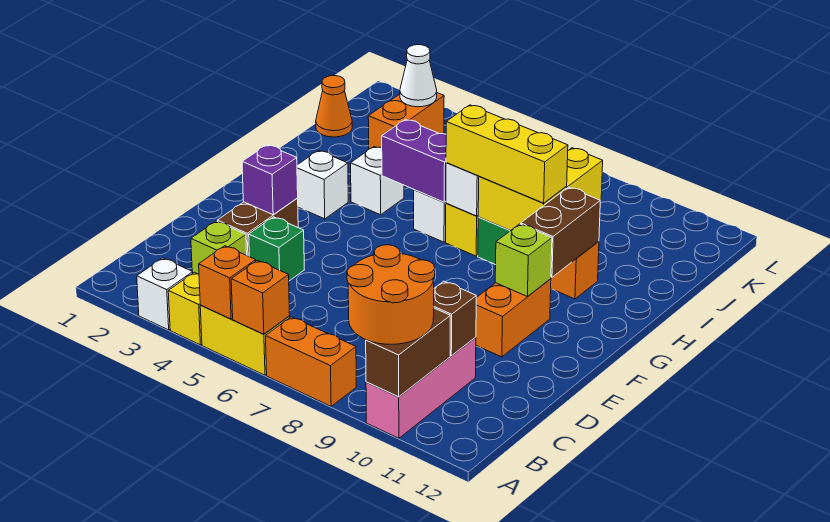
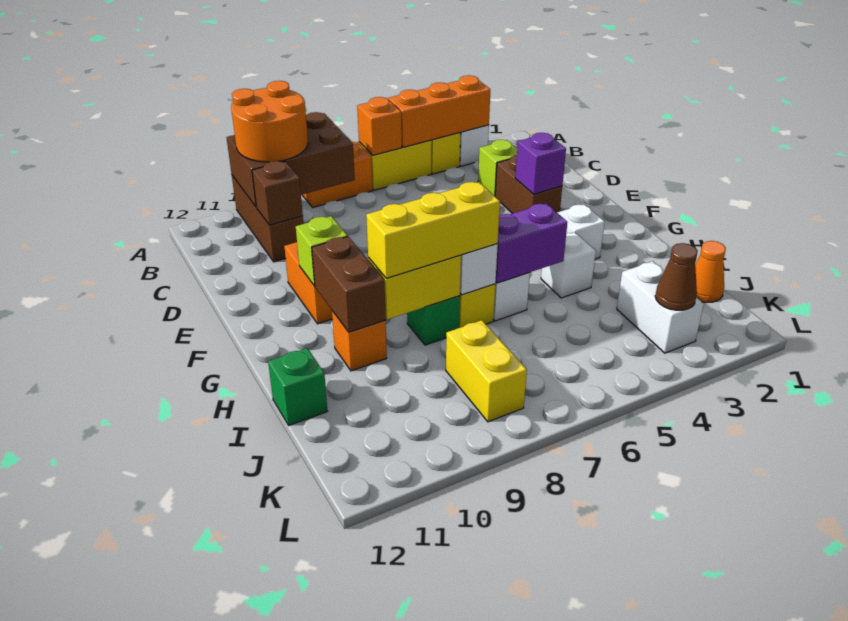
orange 1x1 brick [199,246,256,319] -> orange 1x3 brick [388,75,490,147]
pink 1x3 brick [366,337,476,438] -> brown 1x3 brick [232,175,303,262]
brown 1x2 brick [366,308,450,397] -> brown 2x3 brick [227,112,355,207]
green 1x1 brick [249,217,304,281] -> green 1x1 brick moved to [268,348,327,425]
orange 1x2 brick [368,93,444,149] -> white 1x2 brick [617,261,704,353]
white 1x1 cone [400,45,437,107] -> brown 1x1 cone [655,243,698,310]

